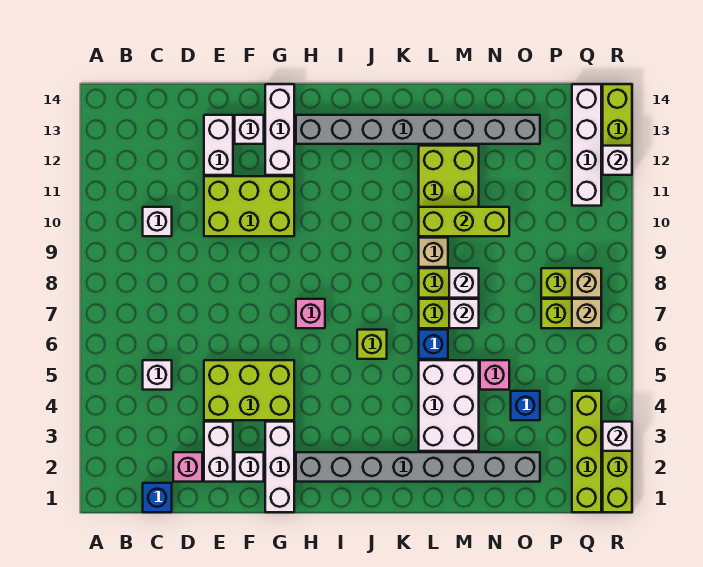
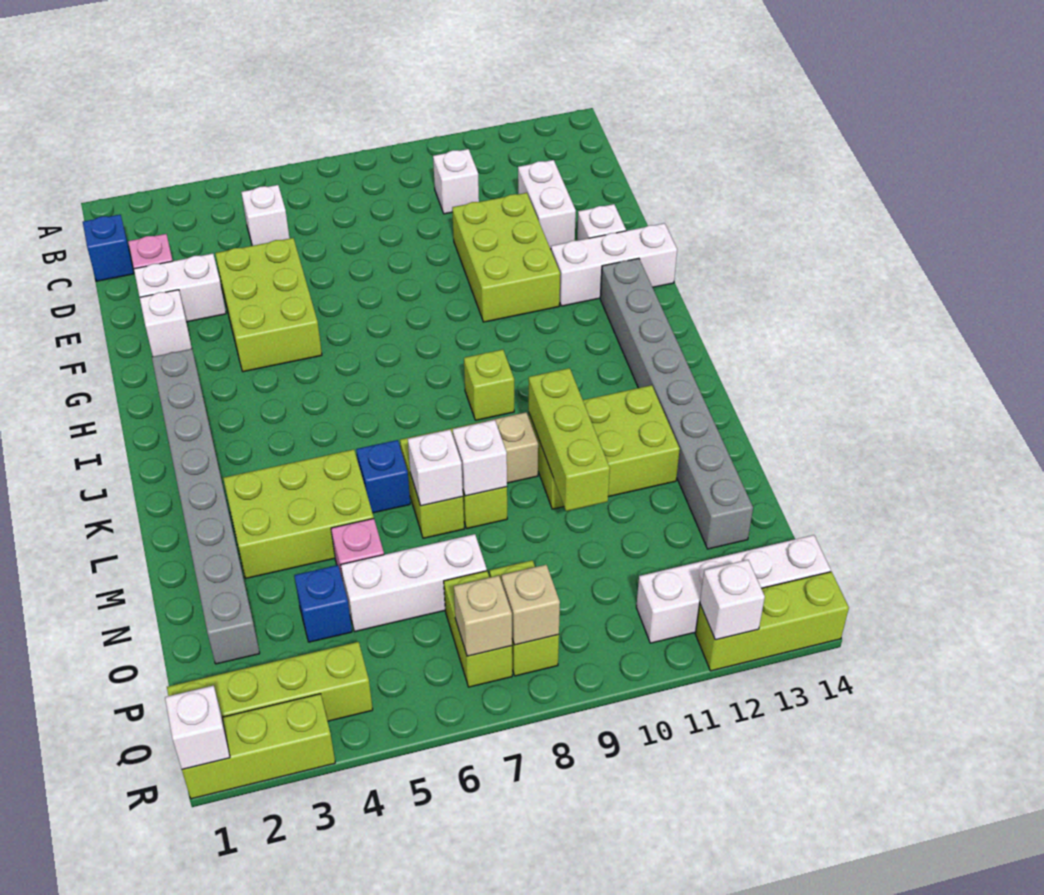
white 1x2 brick [204,115,233,175] -> white 1x2 brick turned to [518,160,576,249]
white 1x3 brick [265,422,294,512] -> white 1x3 brick moved to [341,534,487,631]
pink 1x1 brick [296,299,325,328] -> none
lime 1x1 brick [357,330,387,359] -> lime 1x1 brick moved to [464,350,514,420]
white 2x3 brick [419,360,479,451] -> lime 2x3 brick [223,449,374,578]
white 1x1 brick [603,422,632,451] -> white 1x1 brick moved to [165,686,230,769]

